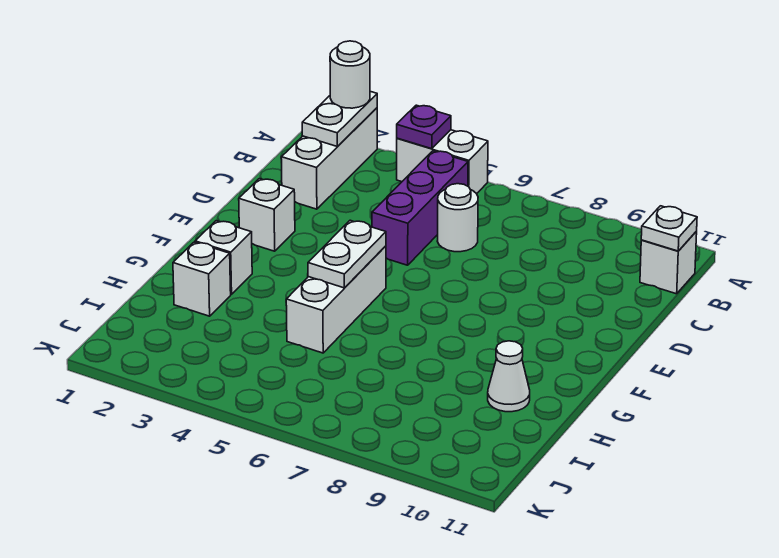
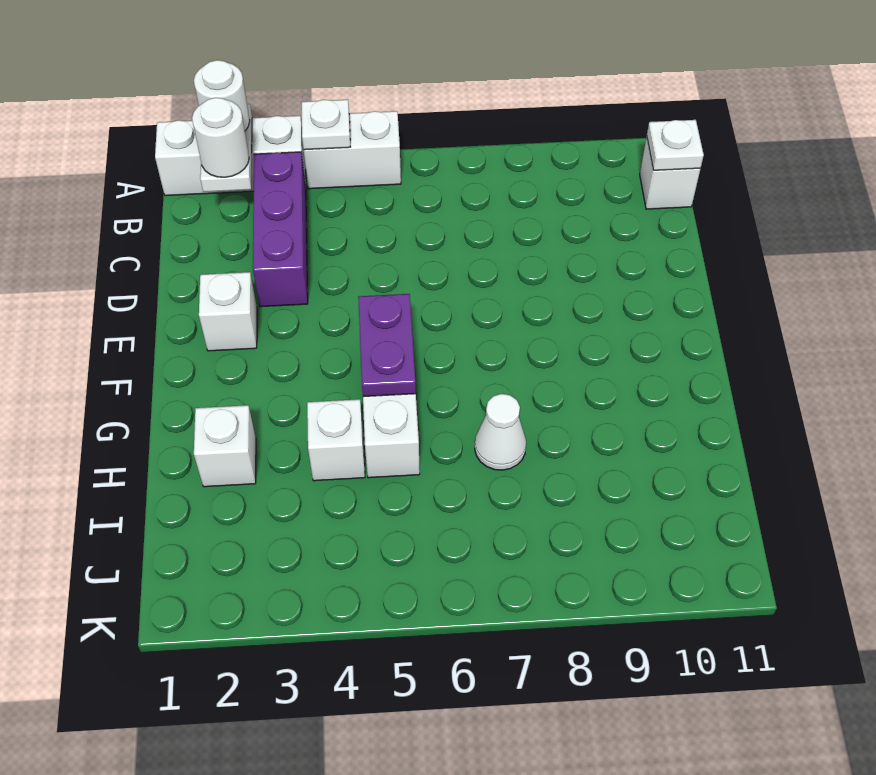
white 1x3 brick [281,108,377,209] -> white 1x3 brick turned to [155,116,306,196]
purple 1x1 plate [397,105,451,149] -> white 1x1 plate [302,100,350,150]
purple 1x3 brick [372,151,468,265] -> purple 1x3 brick moved to [253,152,308,307]
white 1x1 round brick [437,184,478,252] -> white 1x1 round brick moved to [192,98,249,177]
white 1x2 plate [308,220,386,288] -> purple 1x2 plate [358,294,416,397]
white 1x1 brick [195,221,252,294] -> white 1x1 brick moved to [307,399,365,481]
white 1x1 cone [488,341,530,412] -> white 1x1 cone moved to [475,394,526,470]

